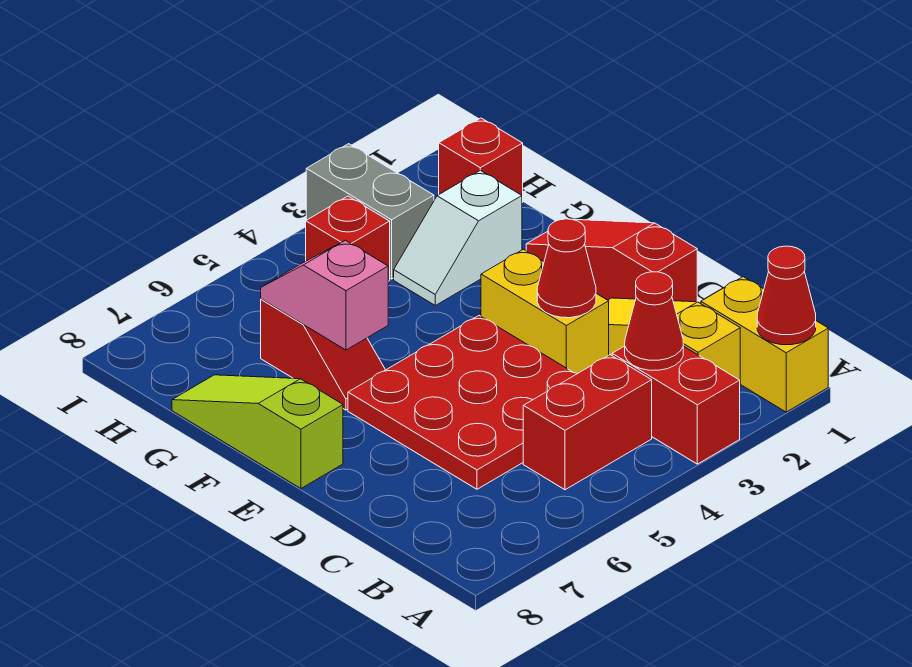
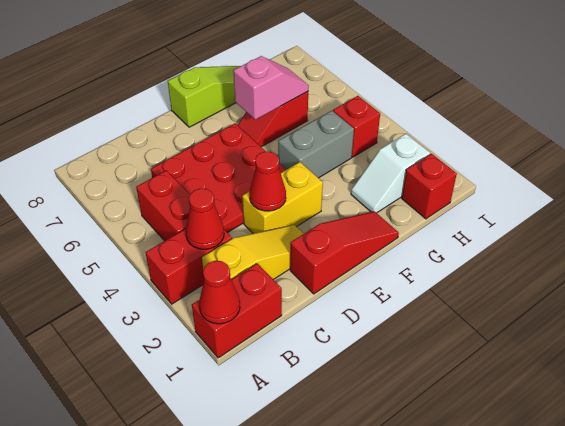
yellow 1x2 brick [701,277,828,412] -> red 1x2 brick [192,263,282,358]
white 1x2 slope [394,170,522,305] -> white 1x2 slope turned to [351,134,430,213]
grey 1x2 brick [306,144,434,279] -> grey 1x2 brick moved to [278,111,354,178]

